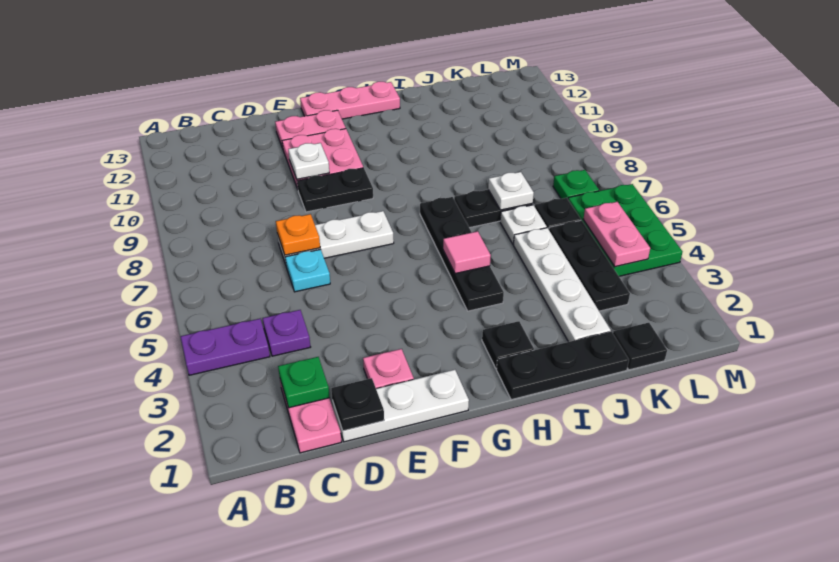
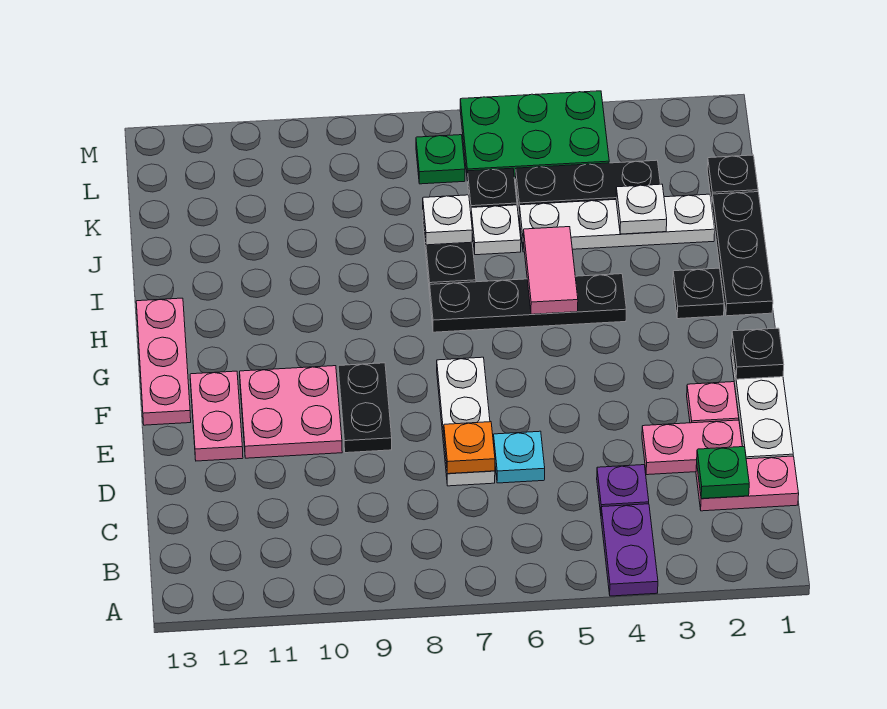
black 1x1 plate [331,378,384,431] -> black 1x1 plate moved to [732,328,784,379]
white 1x1 plate [288,143,329,179] -> white 1x1 plate moved to [616,184,667,234]
pink 1x1 tile [443,231,491,274] -> pink 1x2 tile [523,227,578,314]
pink 1x2 plate [583,202,650,267] -> pink 1x2 plate moved to [642,420,742,475]

